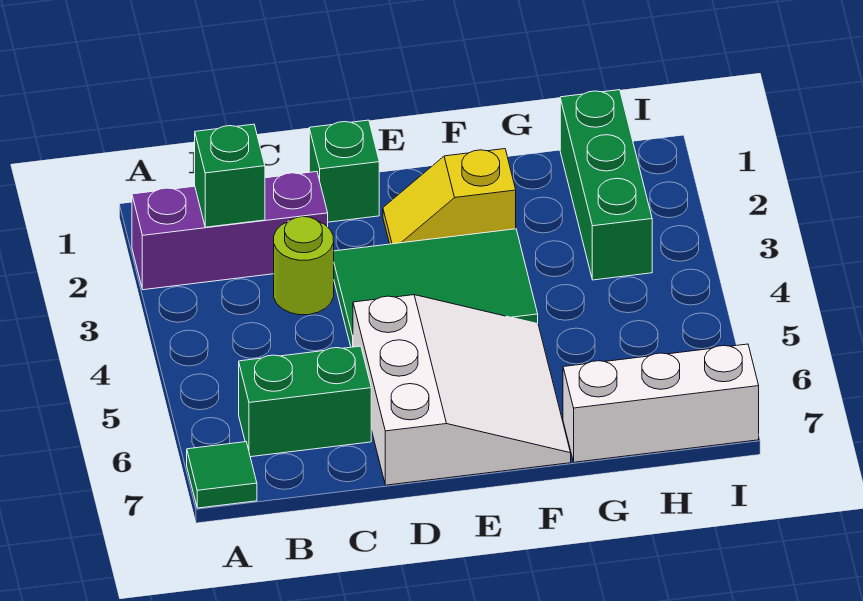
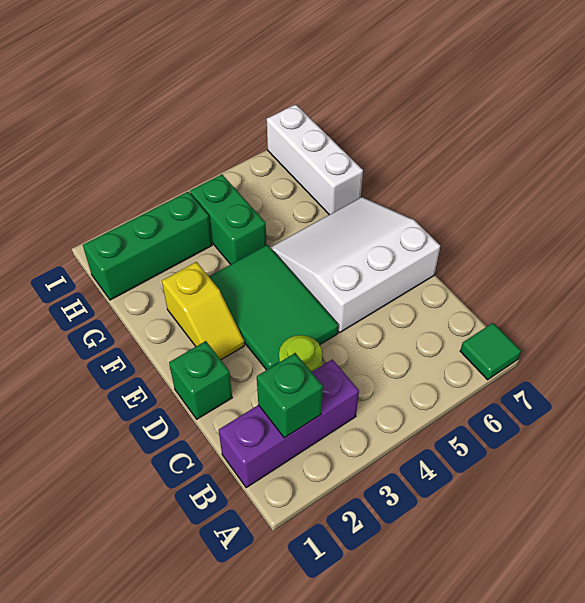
purple 1x3 brick [132,172,328,290] -> purple 1x3 brick turned to [219,359,359,488]
green 1x2 brick [239,346,371,457] -> green 1x2 brick moved to [190,174,266,264]

